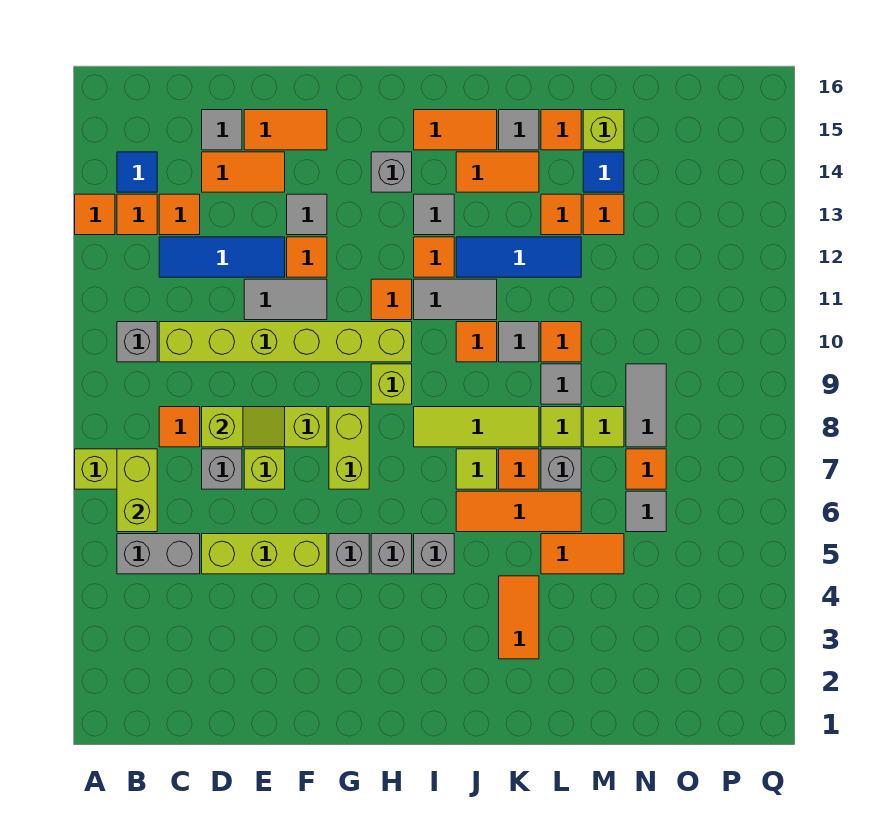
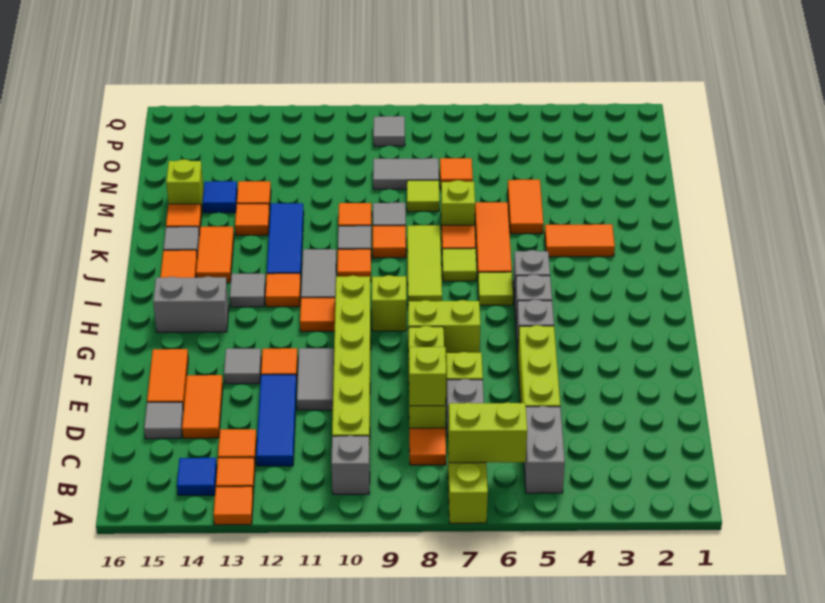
grey 1x1 brick [371,152,412,192] -> grey 1x2 brick [153,276,229,332]
none -> orange 1x1 tile [373,226,406,258]
grey 1x1 brick [541,449,581,489] -> lime 1x1 brick [441,180,475,229]
lime 1x1 tile [541,407,581,447] -> lime 1x1 tile moved to [478,272,513,305]
grey 1x1 tile [626,491,666,532] -> grey 1x1 tile moved to [373,116,405,146]

